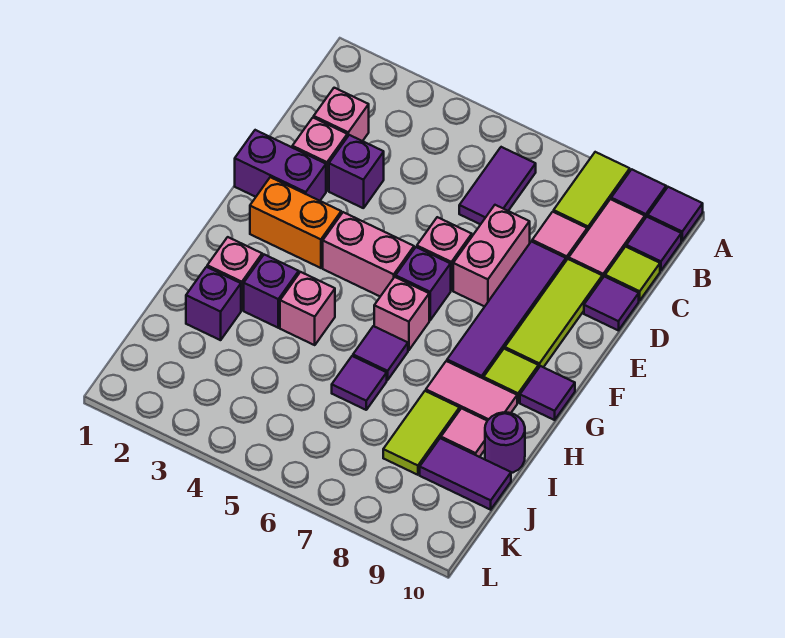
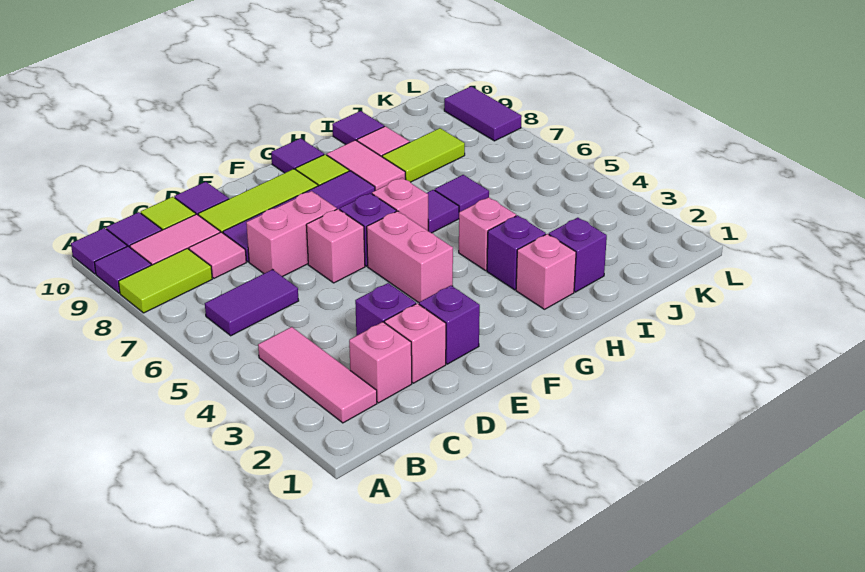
none -> pink 1x3 tile [258,327,377,423]
purple 1x2 brick [235,130,326,201] -> purple 1x1 brick [419,286,480,364]
orange 1x2 brick [250,177,341,268] -> none
purple 1x1 round brick [485,413,525,473] -> purple 1x1 tile [332,111,384,145]
purple 1x2 tile [420,438,511,510] -> purple 1x2 tile moved to [444,86,522,141]

